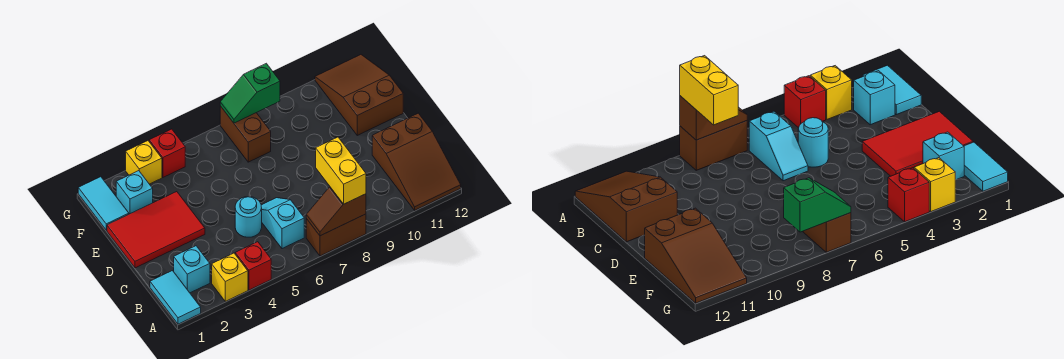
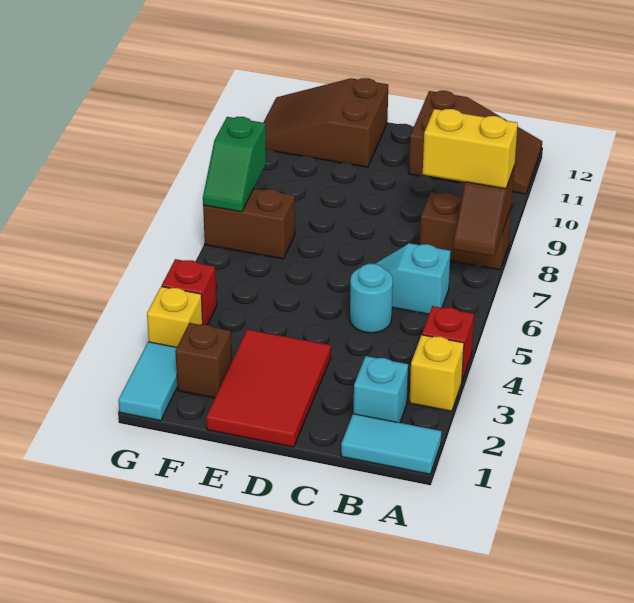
brown 1x2 brick [306,214,366,256] -> brown 1x2 brick turned to [420,192,512,270]
cyan 1x2 tile [78,177,129,230] -> cyan 1x2 tile turned to [118,342,177,421]
cyan 1x1 brick [116,171,153,214] -> brown 1x1 brick [175,323,232,398]

